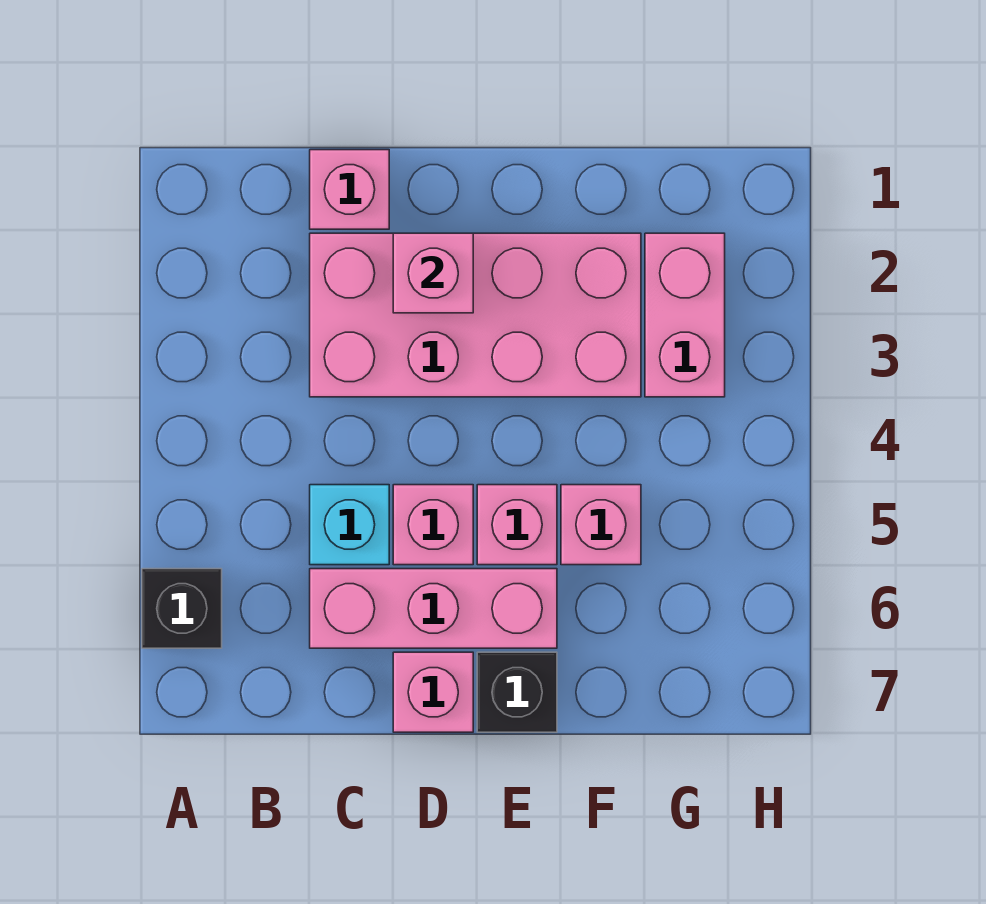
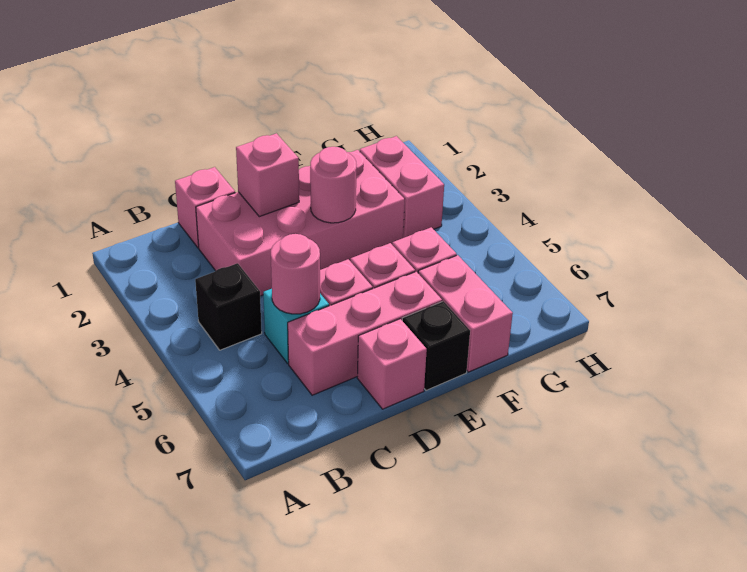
black 1x1 brick [142,569,222,648] -> black 1x1 brick moved to [195,263,262,350]
none -> pink 1x1 round brick [271,234,320,314]
none -> pink 1x1 round brick [310,147,357,223]
none -> pink 1x2 brick [418,255,513,372]

